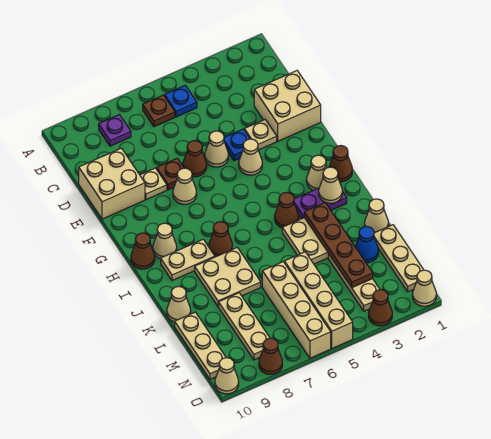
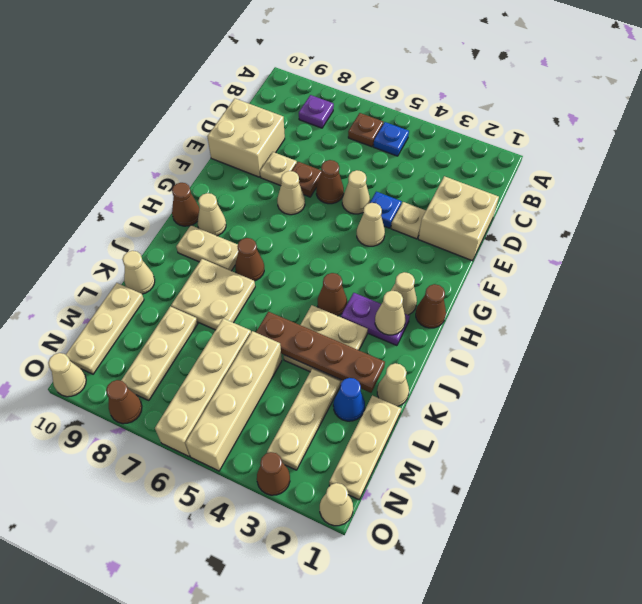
brown 1x4 plate [304,203,373,288] -> brown 1x4 plate turned to [256,312,385,393]

